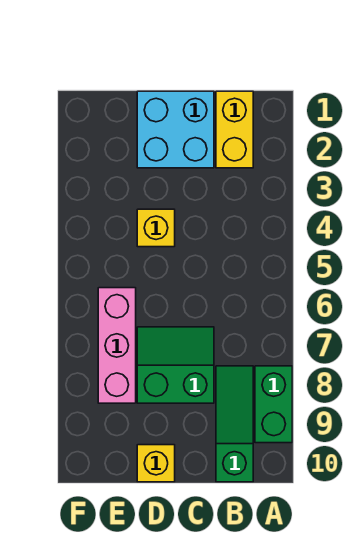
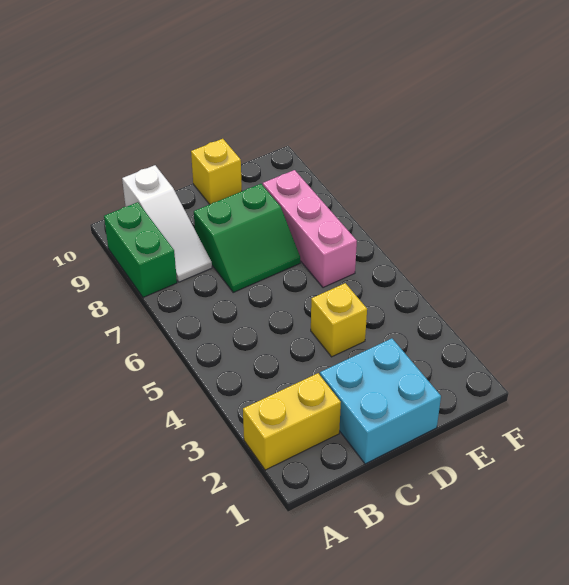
yellow 1x2 brick [216,91,253,168] -> yellow 1x2 brick turned to [243,373,341,470]
green 1x3 slope [216,366,253,482] -> white 1x3 slope [122,165,212,282]

